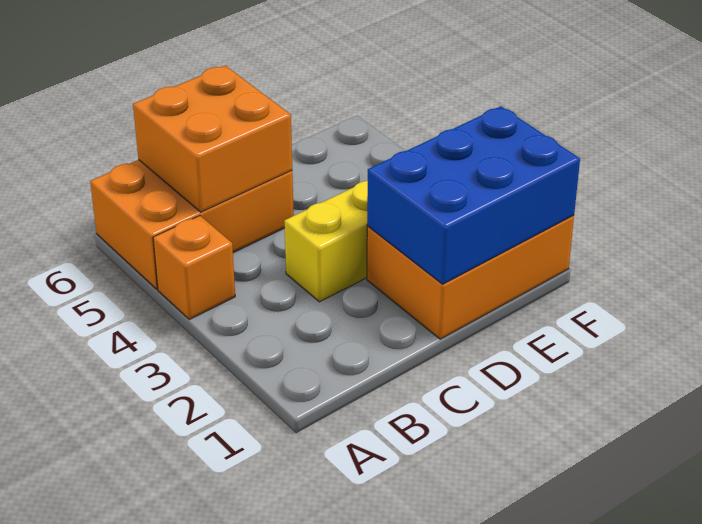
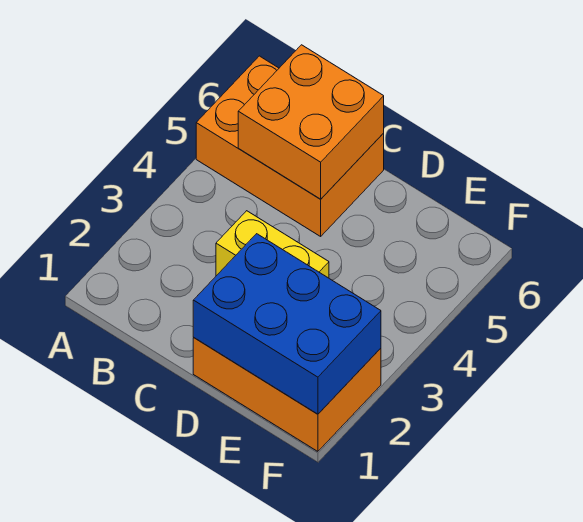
orange 1x1 brick [153,216,235,319] -> none

